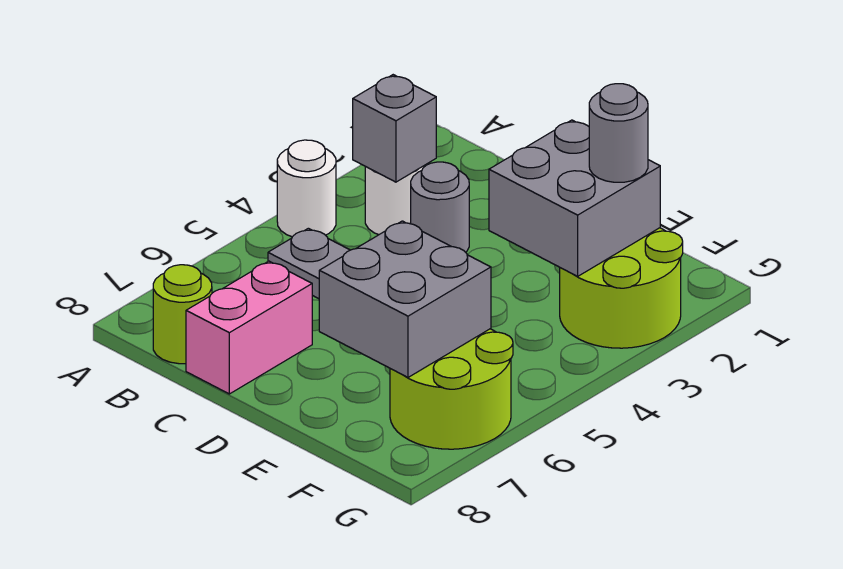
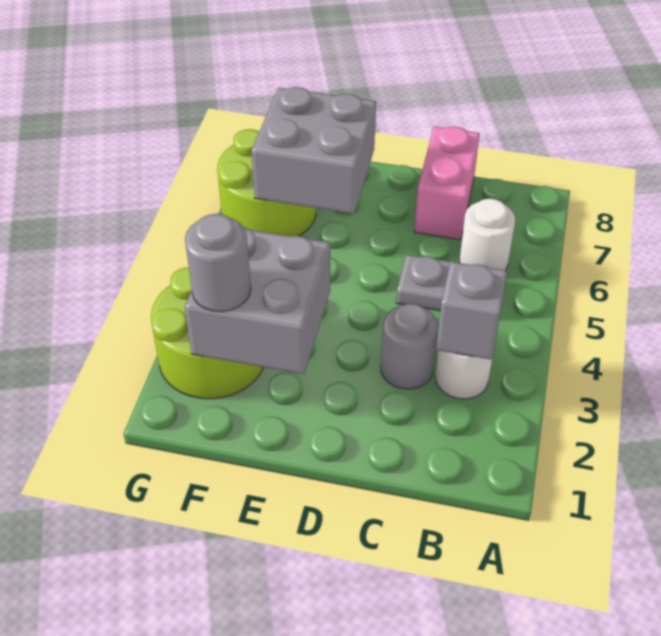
white 1x1 round brick [277,140,336,237] -> white 1x1 round brick moved to [460,199,515,270]
lime 1x1 round brick [153,265,212,364] -> none

